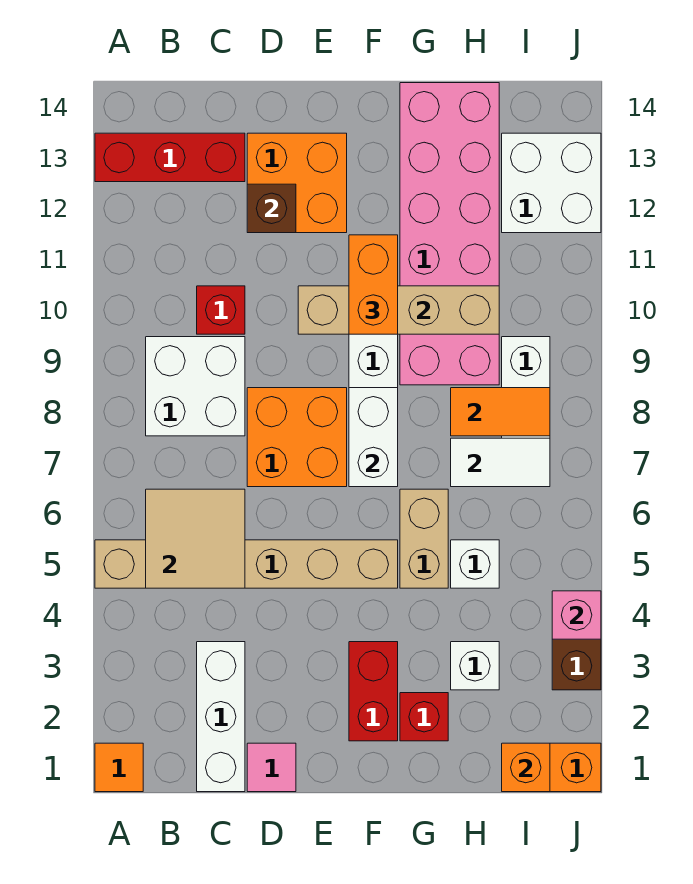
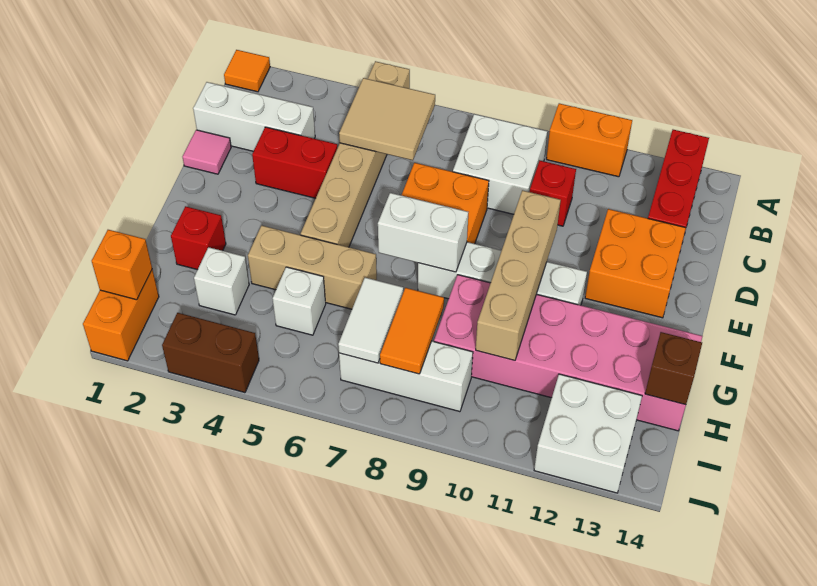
brown 1x1 brick [247,184,296,233] -> brown 1x1 brick moved to [645,332,702,405]
red 1x2 brick [349,642,398,741] -> red 1x2 brick moved to [252,127,338,198]
orange 1x2 brick [349,235,398,334] -> orange 1x2 brick moved to [546,103,632,177]
tan 1x2 brick [400,489,448,588] -> tan 1x3 brick [248,225,377,309]
pink 1x1 brick [552,591,601,639] -> none

